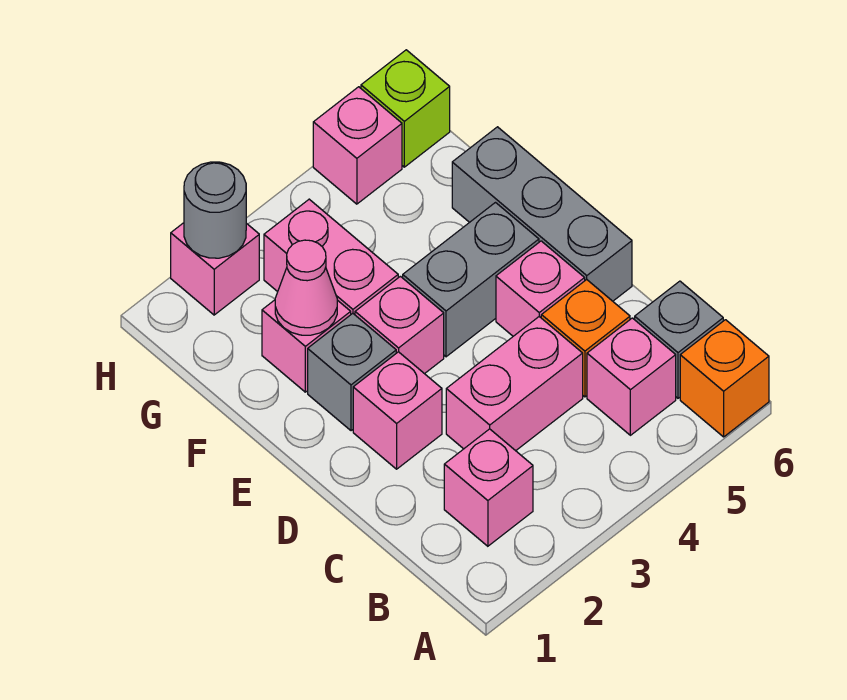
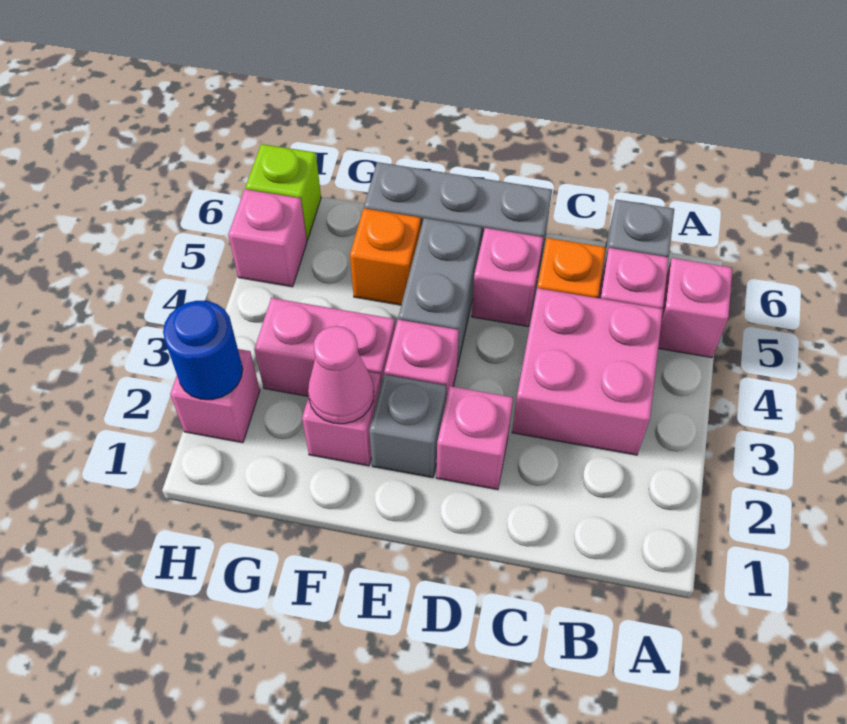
orange 1x1 brick [680,320,769,437] -> orange 1x1 brick moved to [350,208,421,305]
pink 1x1 brick [444,429,533,546] -> pink 1x1 brick moved to [658,258,733,358]
pink 1x2 brick [446,317,583,451] -> pink 2x2 brick [512,288,663,455]
grey 1x1 round brick [184,162,246,258] -> blue 1x1 round brick [163,301,243,400]

